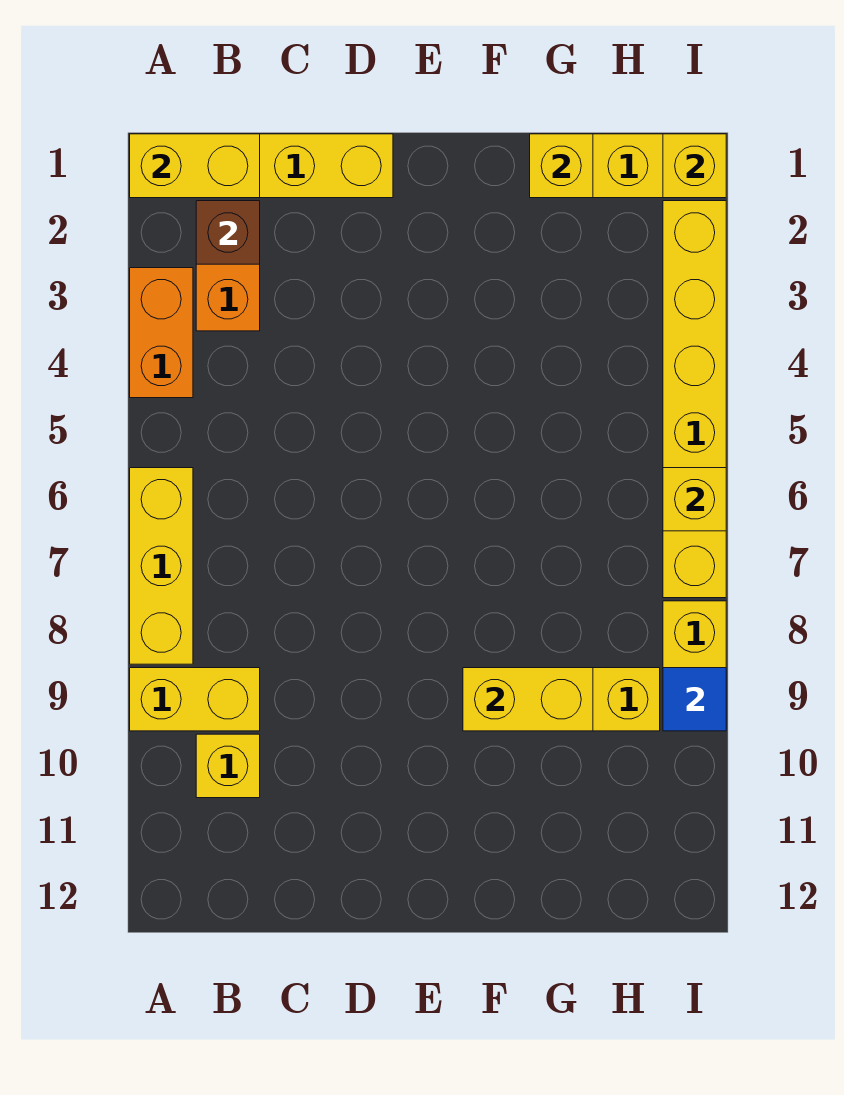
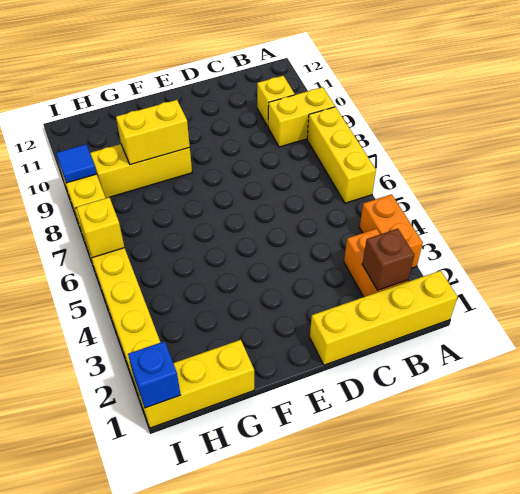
yellow 1x2 brick [130,134,260,198] -> none
yellow 1x1 brick [530,134,593,198] -> none
yellow 1x1 brick [663,134,726,198] -> blue 1x1 brick [128,341,181,408]

